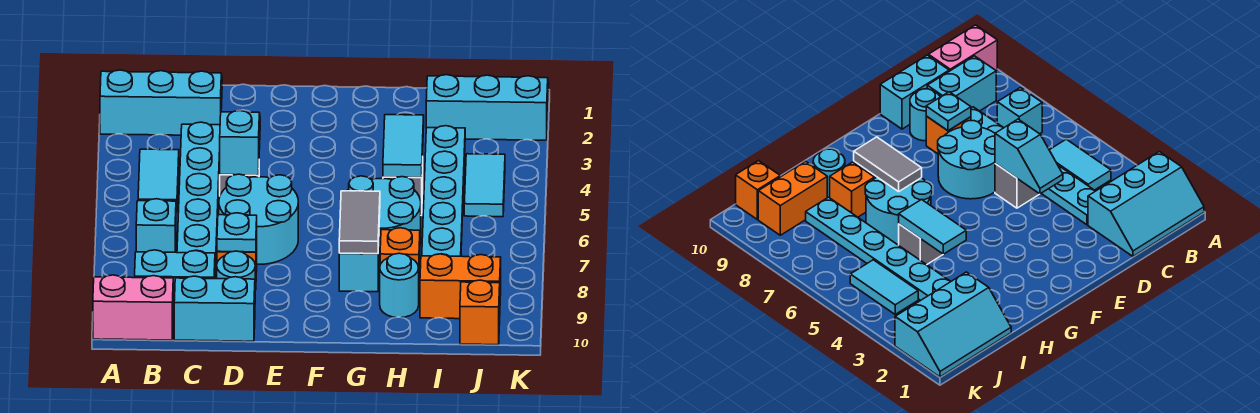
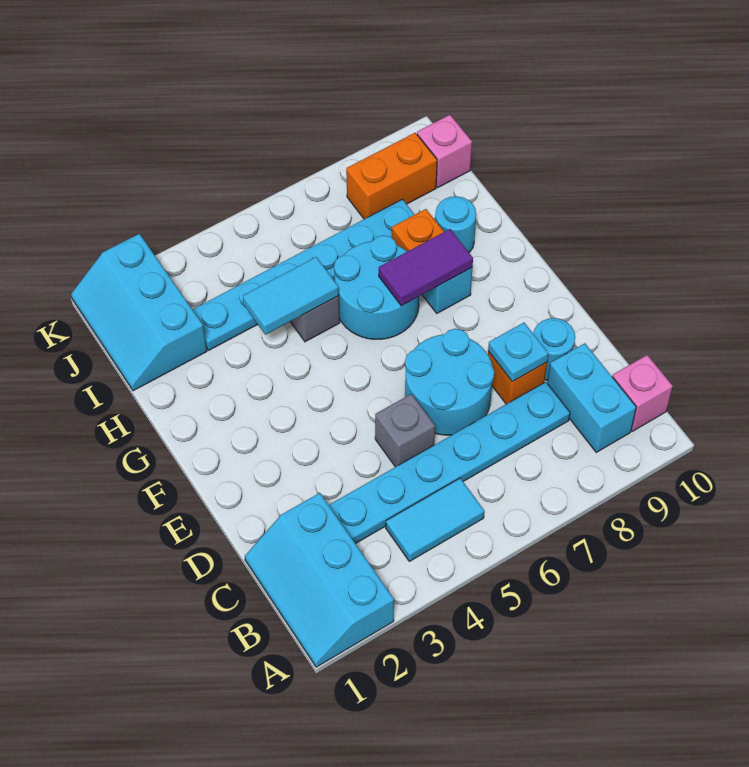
pink 1x2 brick [93,275,173,340] -> pink 1x1 brick [612,355,673,431]
cyan 1x1 brick [136,199,176,252] -> none
cyan 1x2 brick [174,276,255,341] -> none
cyan 1x2 slope [220,111,260,175] -> none
grey 1x2 tile [339,191,380,254] -> purple 1x2 tile [379,229,473,306]
orange 1x2 brick [420,254,501,319] -> orange 1x2 brick turned to [346,133,437,219]
cyan 1x2 tile [464,154,505,217] -> none
orange 1x1 brick [460,280,500,345] -> pink 1x1 brick [417,115,472,187]

